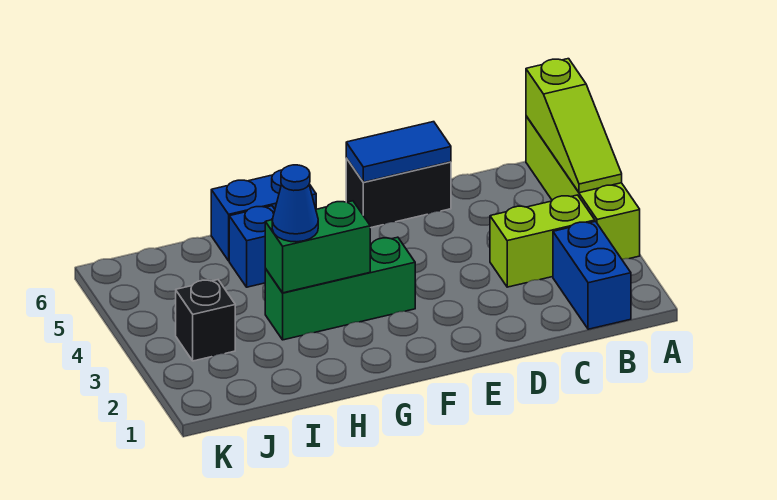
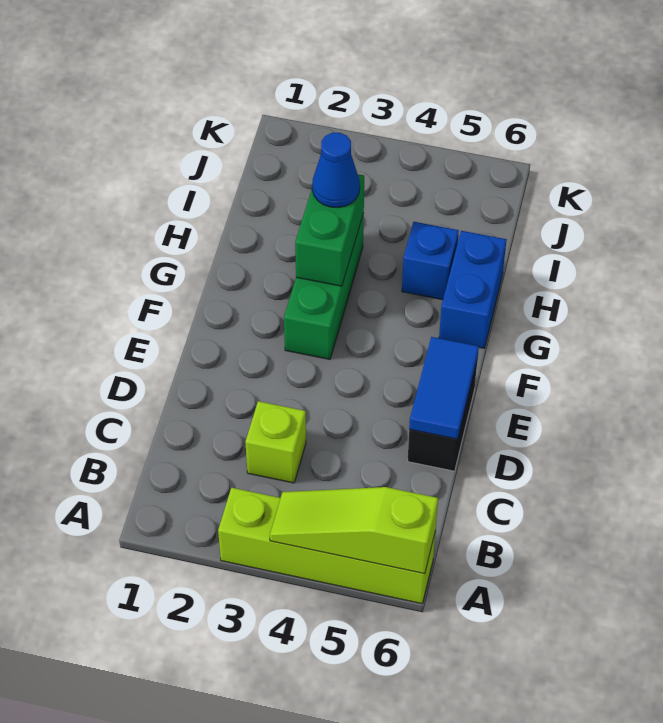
blue 1x2 brick [553,221,631,329] -> none
lime 1x2 brick [490,195,595,287] -> lime 1x1 brick [245,401,306,483]
black 1x1 brick [176,280,235,361] -> none

